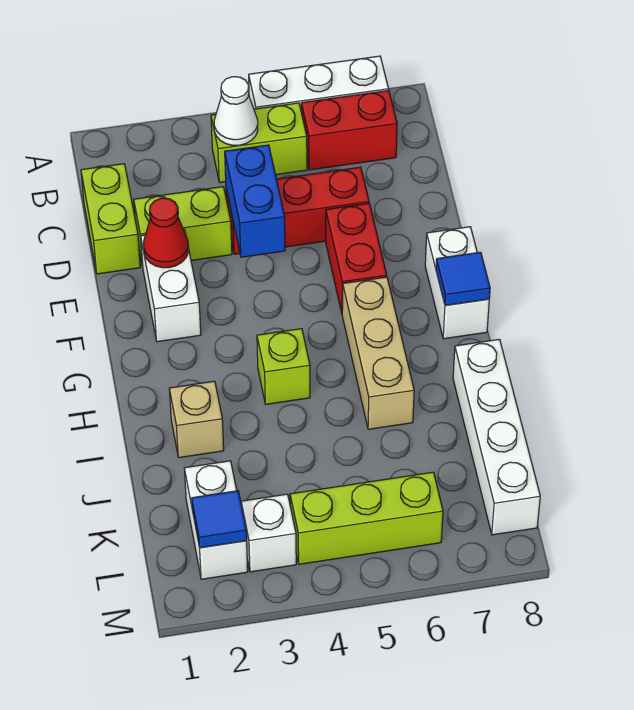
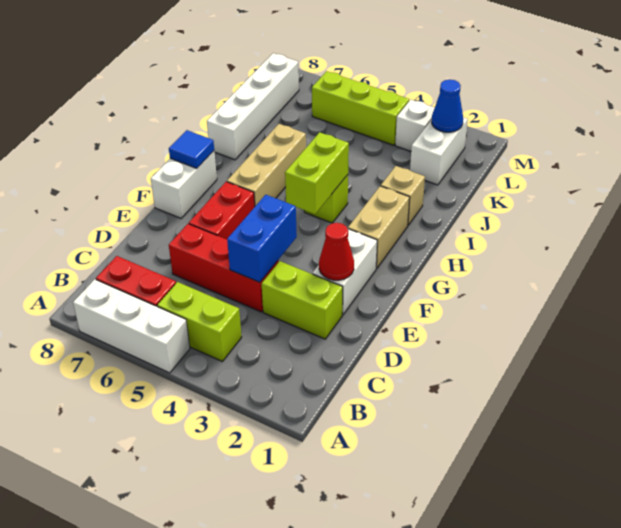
white 1x1 cone [214,77,258,145] -> none
lime 1x2 brick [81,164,140,274] -> lime 1x2 brick moved to [285,132,349,214]
none -> tan 1x2 brick [348,186,410,268]
blue 1x1 tile [192,491,247,548] -> blue 1x1 cone [432,79,463,132]

